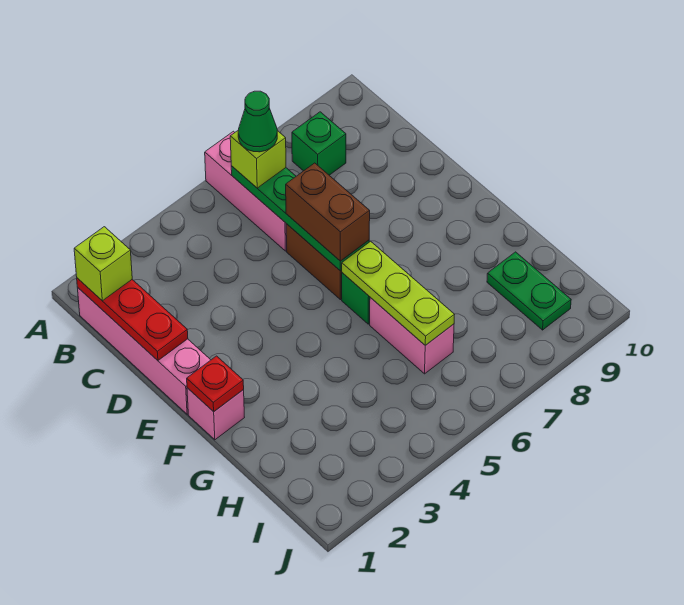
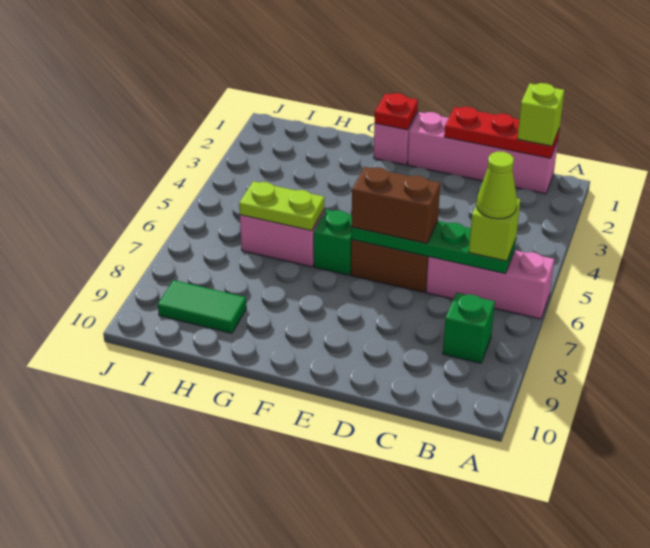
green 1x1 cone [238,91,277,152] -> lime 1x1 cone [477,151,517,219]
lime 1x3 plate [342,241,454,345] -> lime 1x2 plate [239,181,324,231]
green 1x2 plate [487,252,571,330] -> green 1x2 tile [158,280,246,333]

